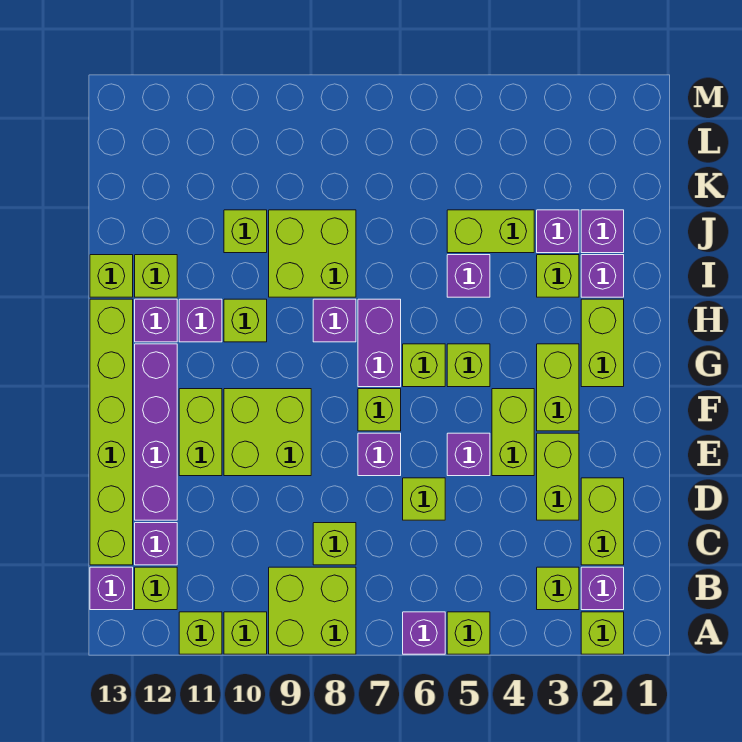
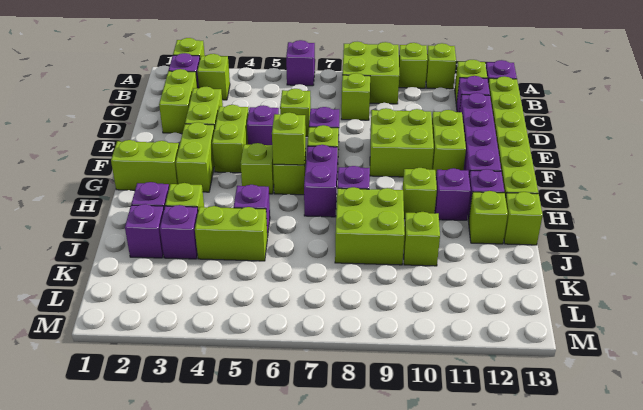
lime 1x1 brick [447,612,490,654] -> lime 1x1 brick moved to [272,112,306,165]
lime 1x2 brick [581,299,624,387] -> lime 1x2 brick turned to [111,140,179,190]

